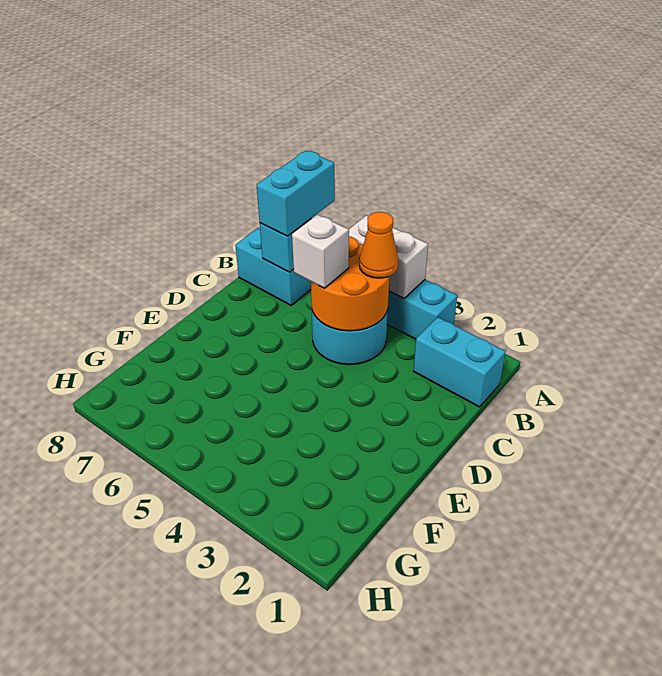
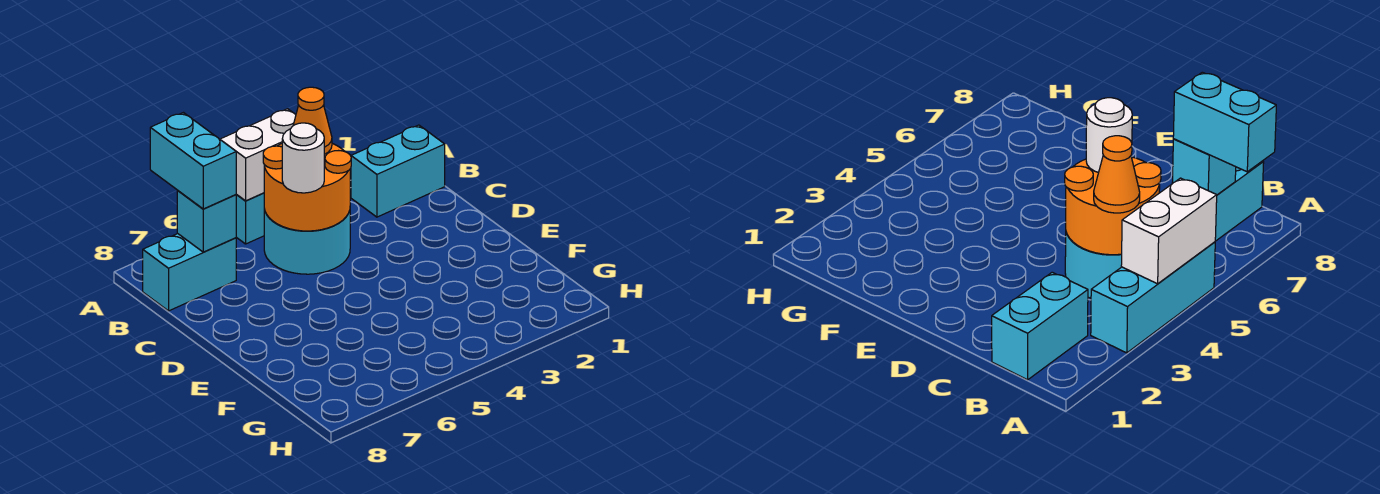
white 1x1 brick [292,215,349,288] -> white 1x1 round brick [282,123,324,193]

